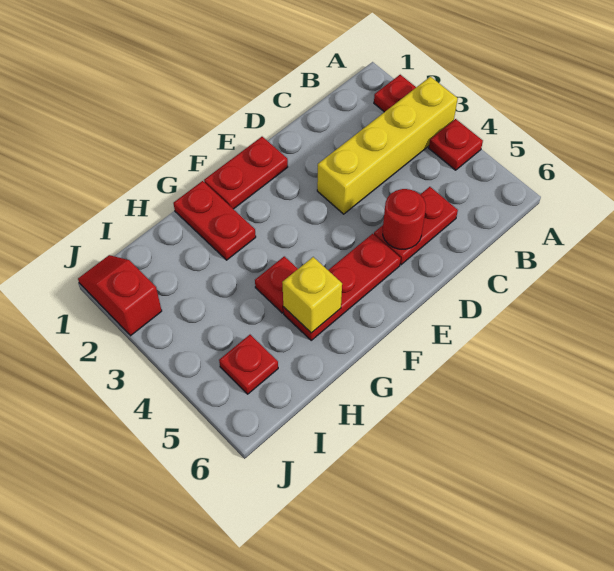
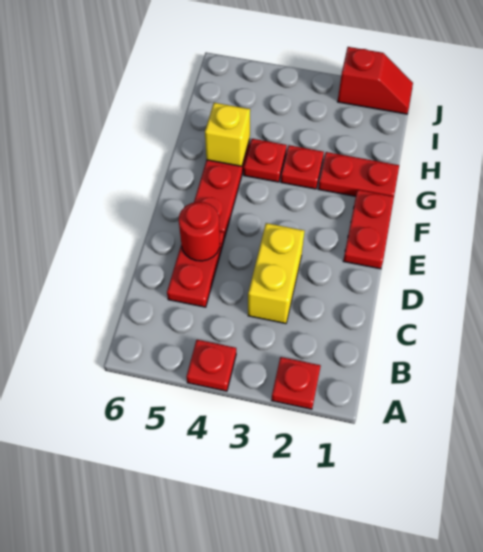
yellow 1x4 brick [317,77,458,214] -> yellow 1x2 brick [248,223,304,324]
red 1x1 plate [219,335,278,394] -> red 1x1 plate moved to [281,145,324,189]

